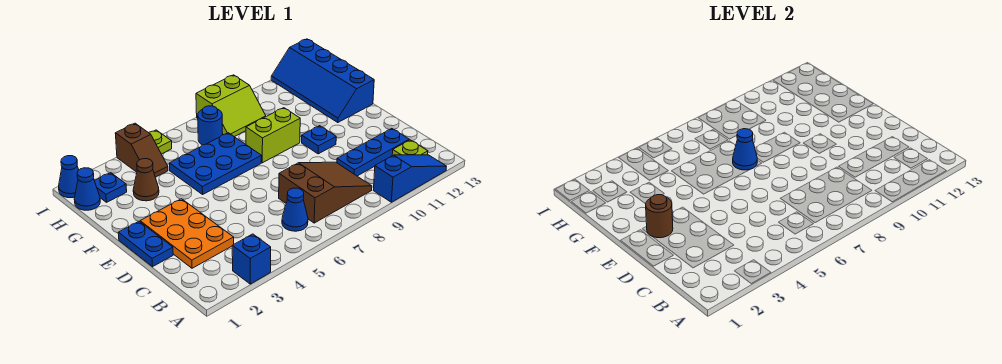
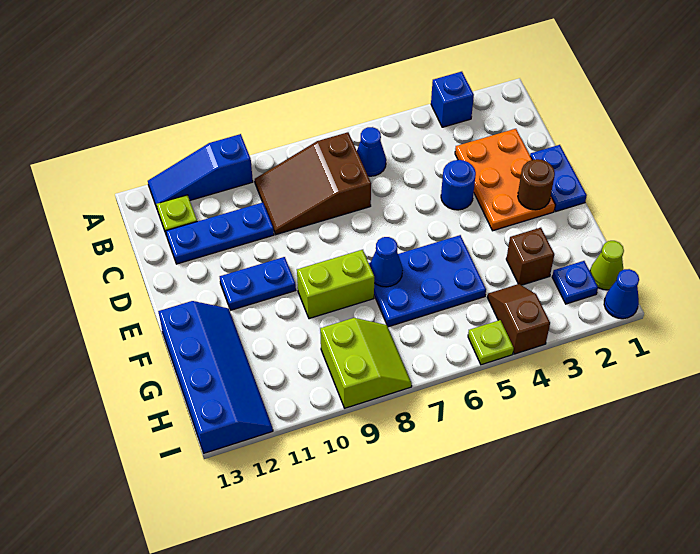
blue 1x1 plate [302,126,336,154] -> blue 1x2 plate [220,257,296,310]
brown 1x1 cone [133,159,159,201] -> brown 1x1 brick [506,228,554,285]
blue 1x1 cone [74,168,100,210] -> lime 1x1 cone [590,241,624,290]
blue 1x1 round brick [198,106,223,145] -> blue 1x1 round brick moved to [441,160,476,210]
lime 2x2 slope [196,75,266,137] -> lime 2x2 slope turned to [320,318,412,408]

